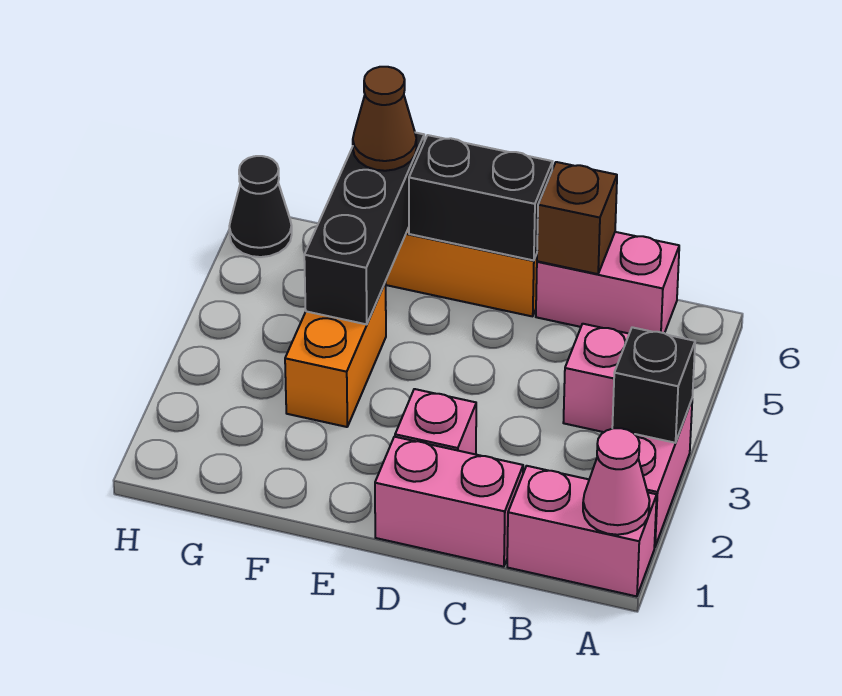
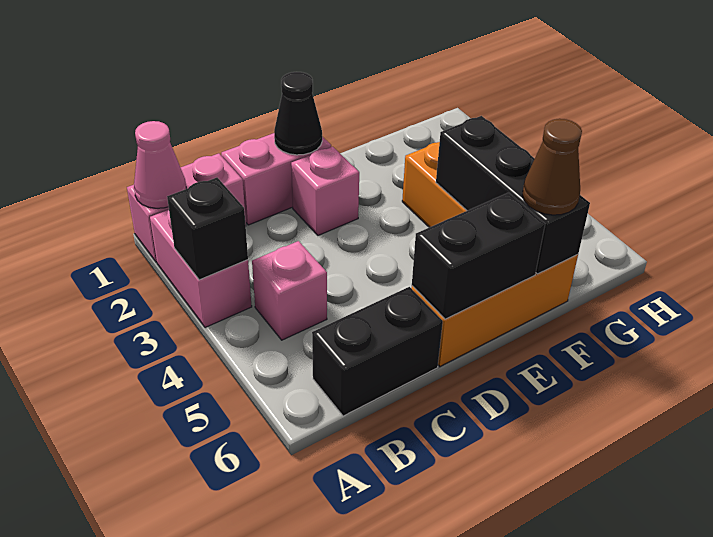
pink 1x2 brick [536,232,679,333] -> black 1x2 brick [312,287,443,416]
brown 1x1 brick [537,162,617,274] -> none
black 1x1 cone [229,156,292,257] -> black 1x1 cone moved to [274,72,322,155]

